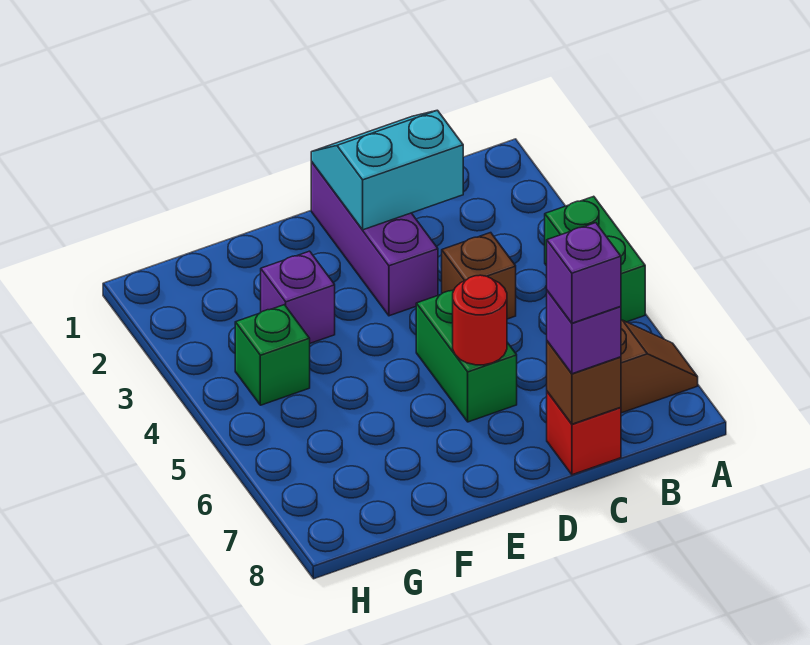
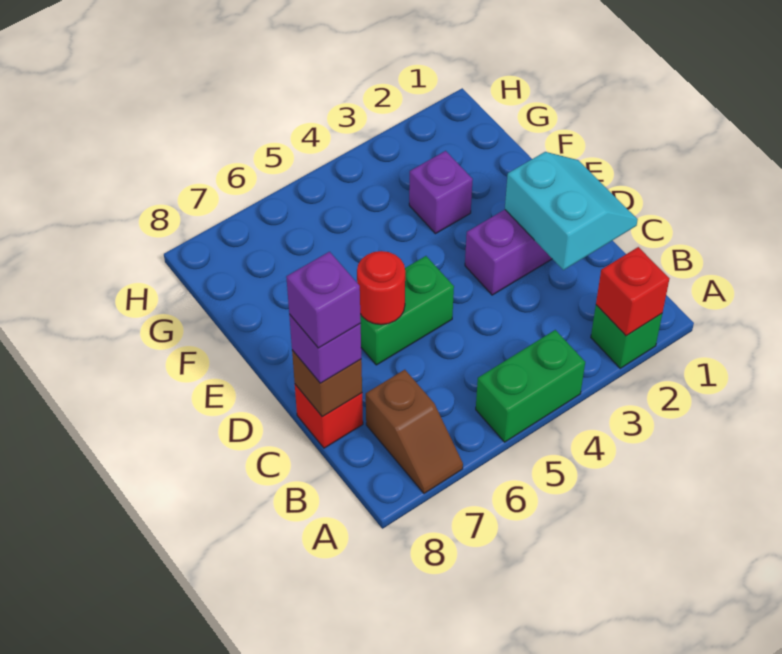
none -> red 1x1 brick [596,247,669,336]
brown 1x1 brick [442,233,516,319] -> none
green 1x1 brick [235,305,310,405] -> green 1x1 brick moved to [591,305,662,368]

